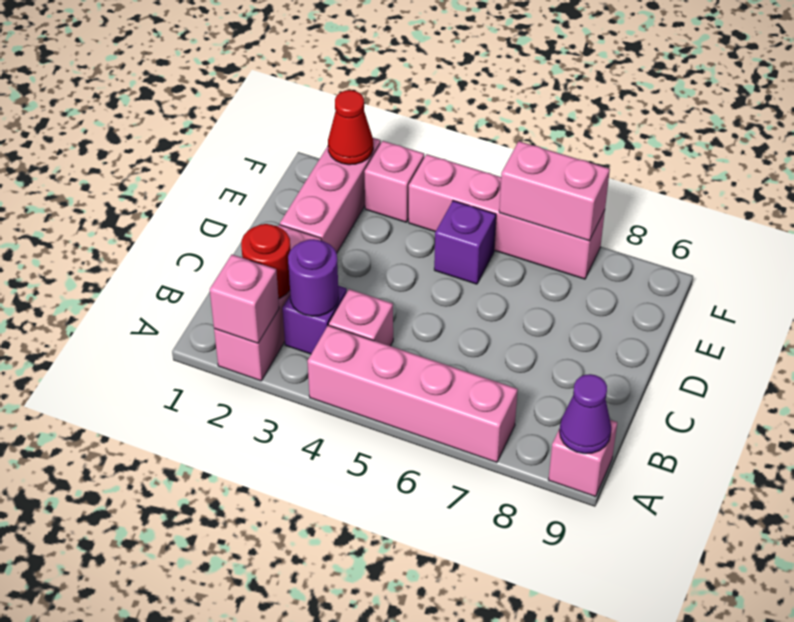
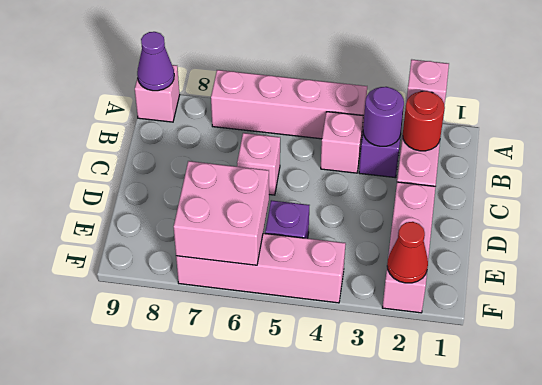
pink 1x1 brick [364,141,424,222] -> pink 1x1 brick moved to [237,133,280,195]
pink 1x2 brick [499,141,610,241] -> pink 2x2 brick [174,161,269,265]

